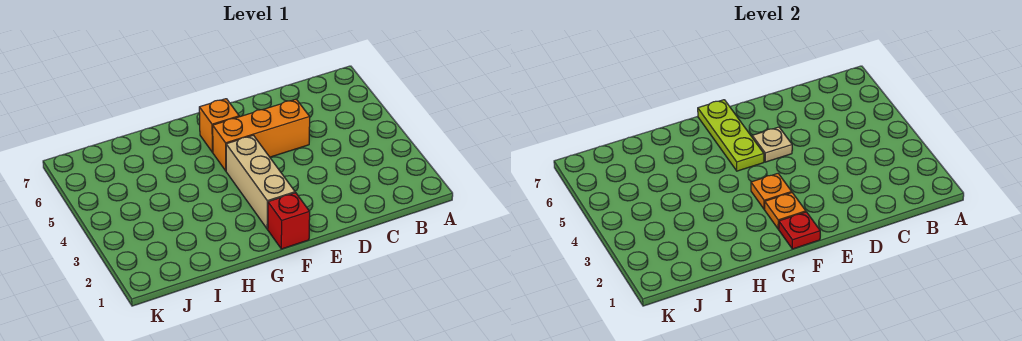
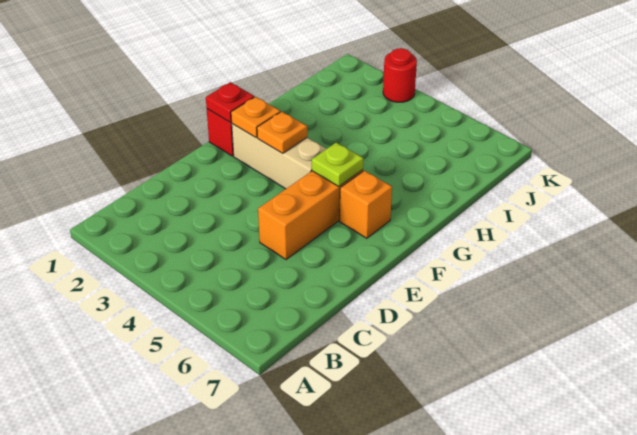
tan 1x1 plate [752,127,792,162] -> none
lime 1x3 plate [698,100,764,171] -> lime 1x1 plate [312,143,363,186]
none -> red 1x1 round brick [383,48,417,102]

